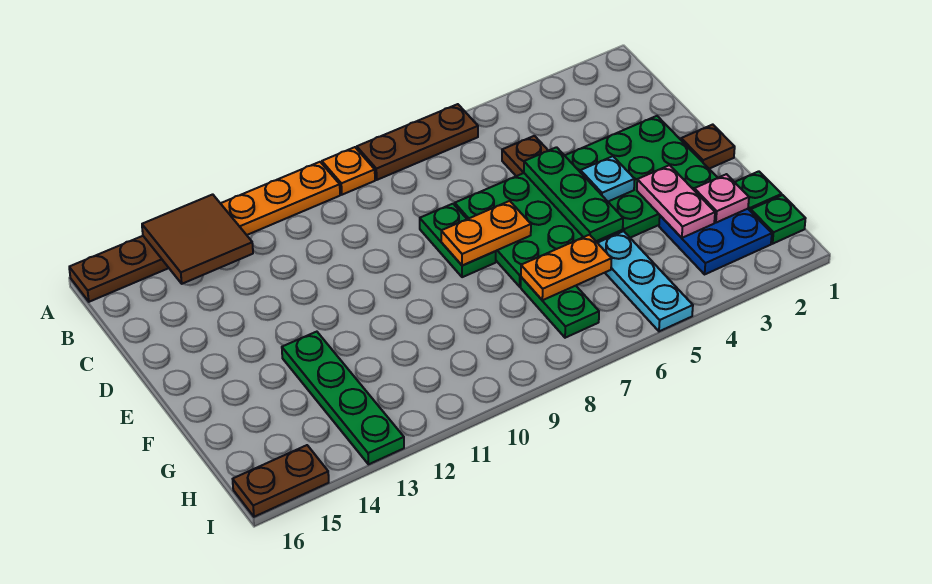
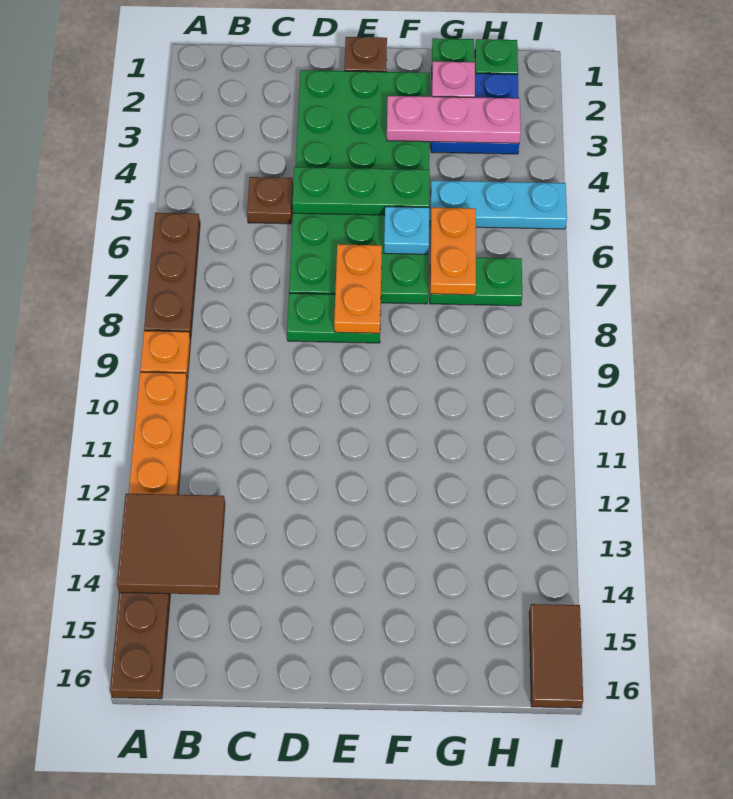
cyan 1x1 plate [580,156,635,201] -> cyan 1x1 plate moved to [384,207,429,254]
pink 1x2 plate [637,165,715,238] -> pink 1x3 plate [387,96,521,143]
green 1x4 plate [282,332,404,464] -> none
brown 1x2 plate [233,445,329,517] -> brown 1x2 tile [529,604,583,708]

